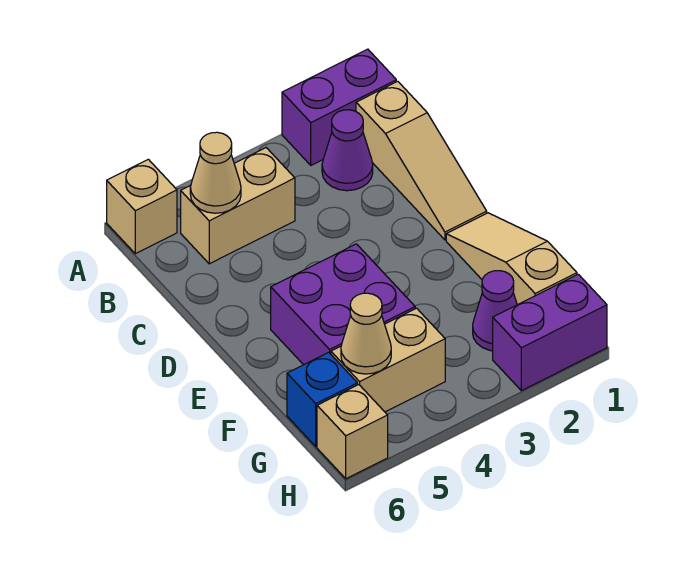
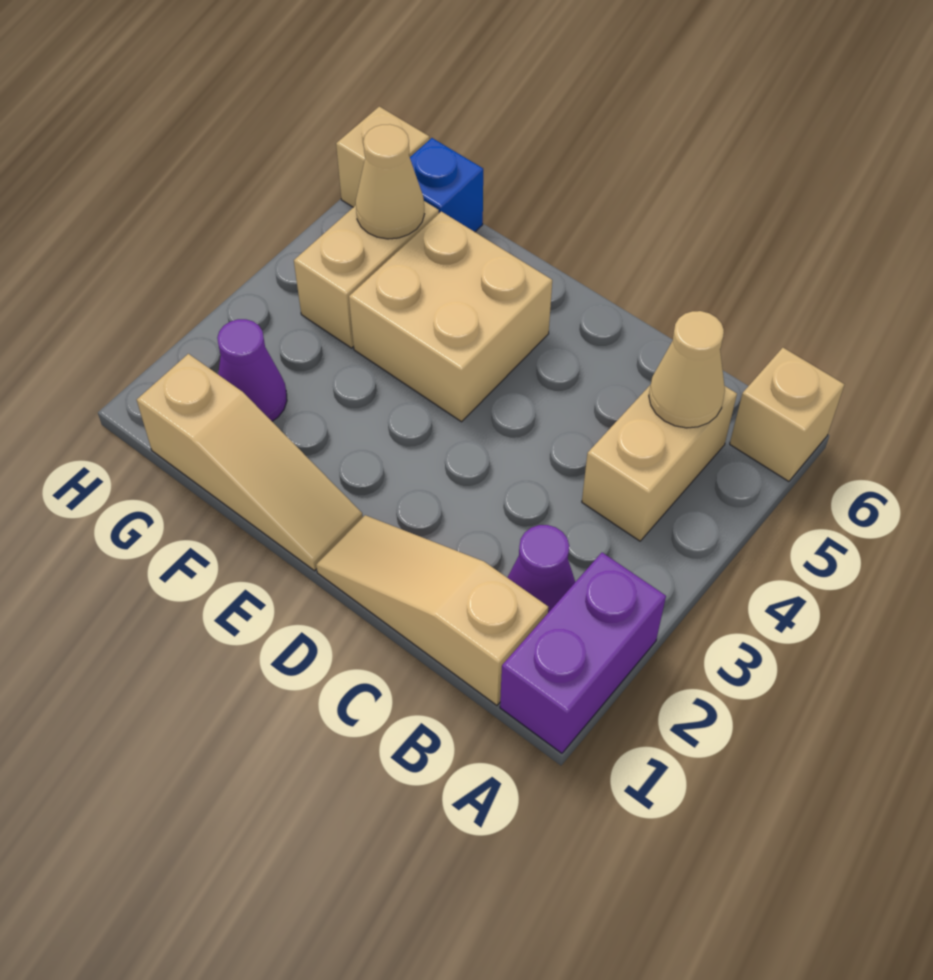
purple 2x2 brick [271,244,415,365] -> tan 2x2 brick [349,212,552,422]
purple 1x2 brick [493,274,607,391] -> none

